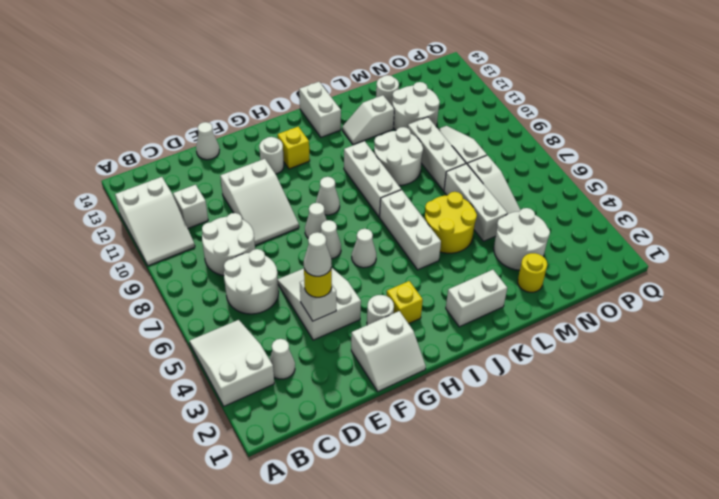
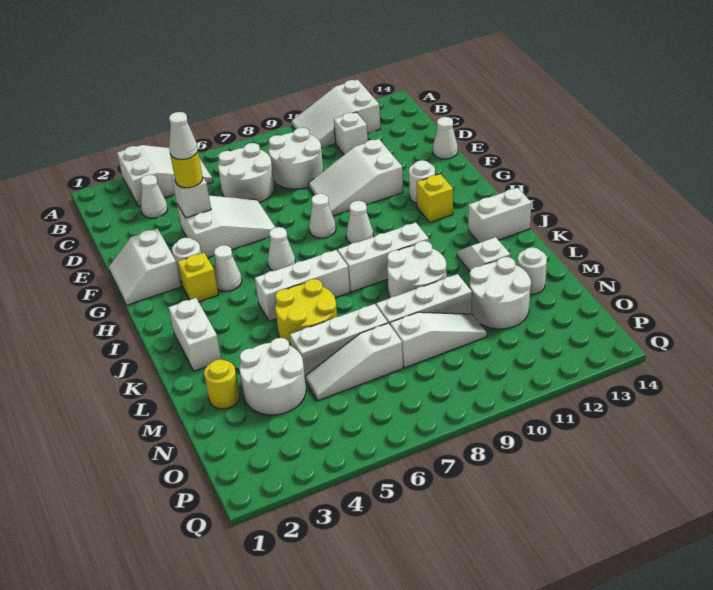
white 1x1 cone [321,220,341,259] -> white 1x1 cone moved to [214,245,242,291]

